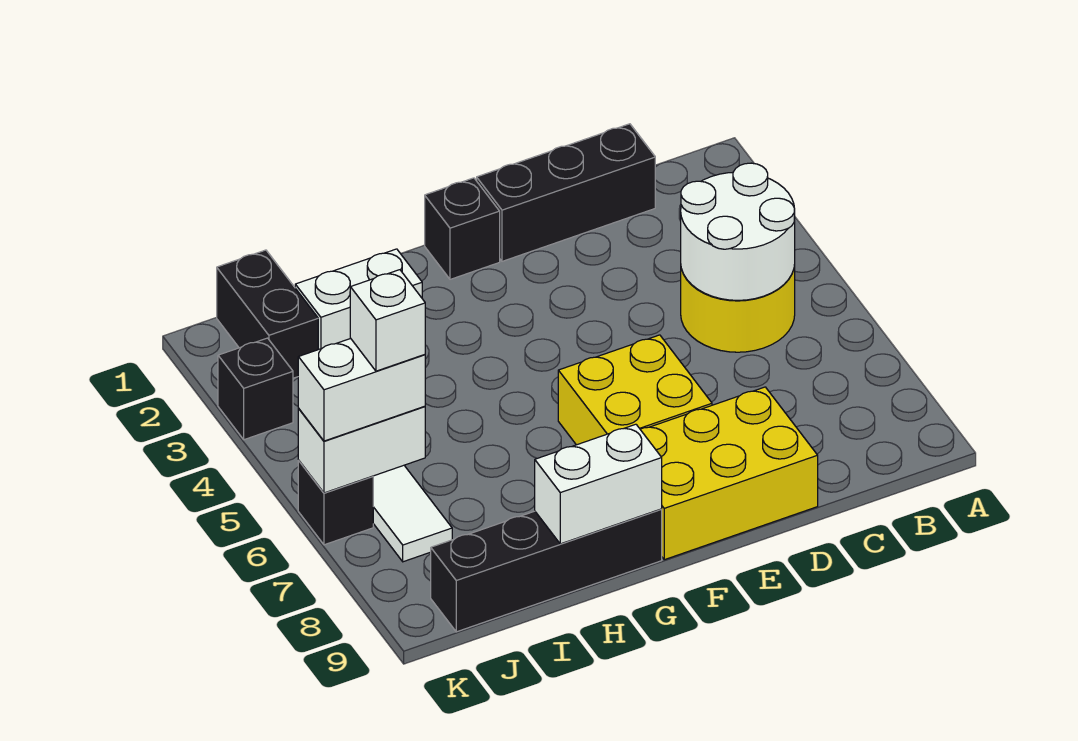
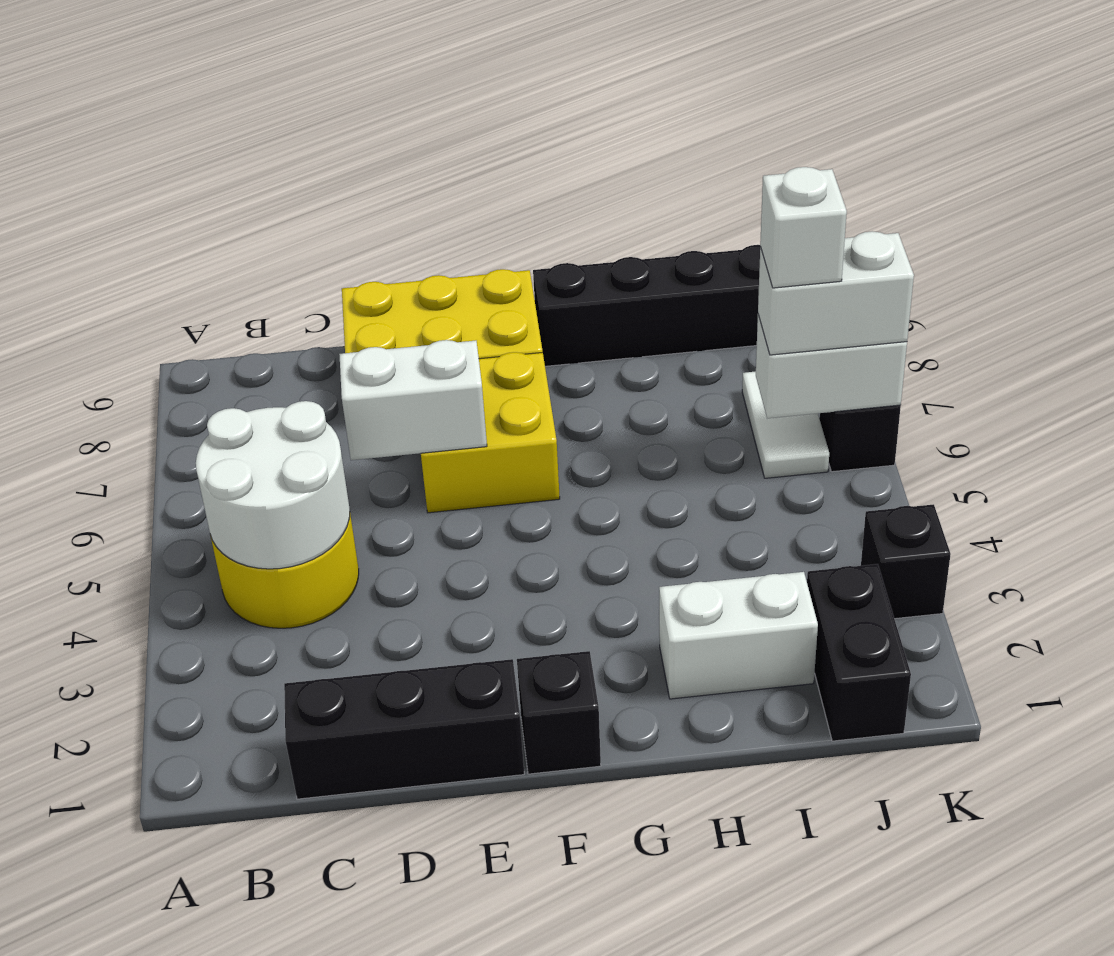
white 1x2 brick [535,424,662,544] -> white 1x2 brick moved to [339,340,487,460]

